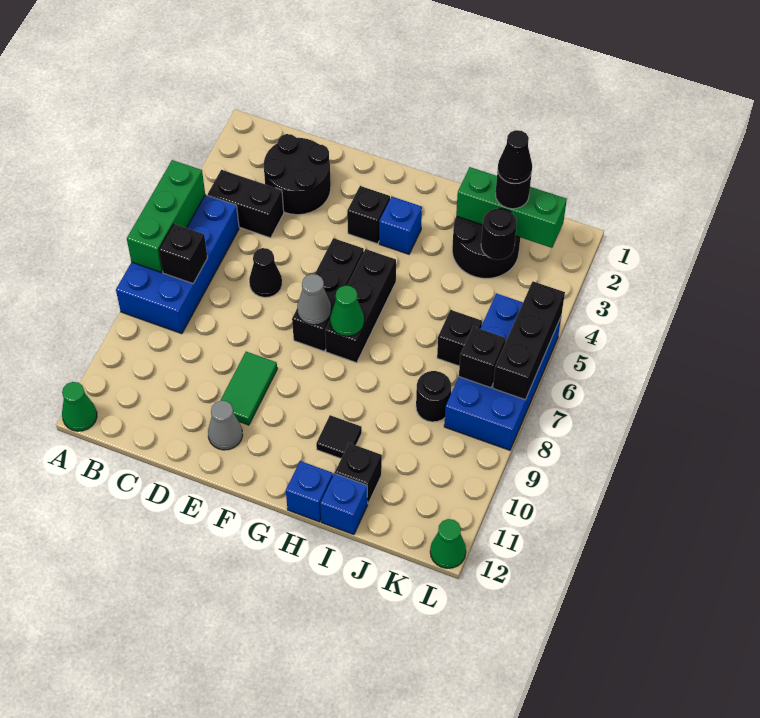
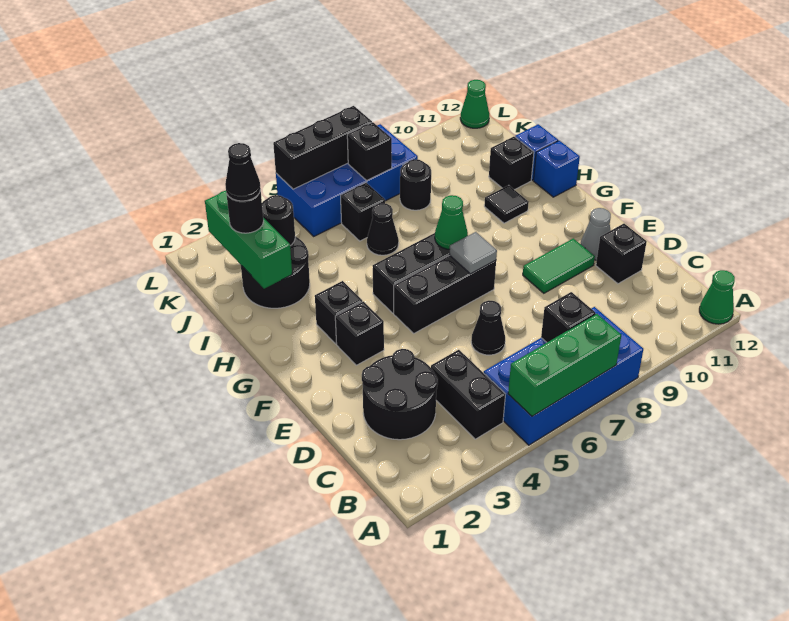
none -> black 1x1 brick [596,224,647,284]
grey 1x1 cone [297,274,331,325] -> grey 1x1 tile [450,232,497,274]
blue 1x1 brick [379,196,422,254] -> black 1x1 brick [315,281,362,344]
none -> black 1x1 cone [367,203,399,255]

